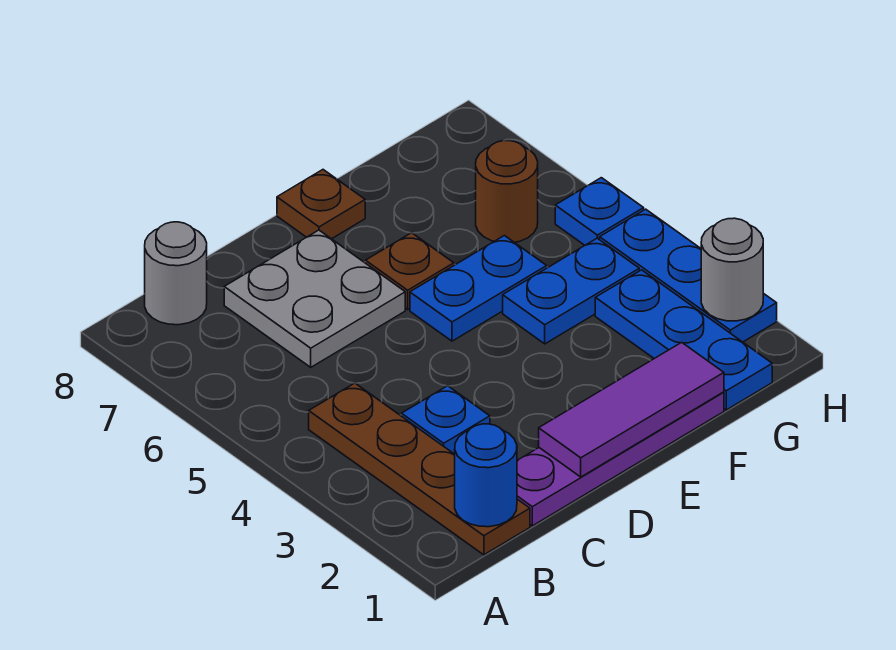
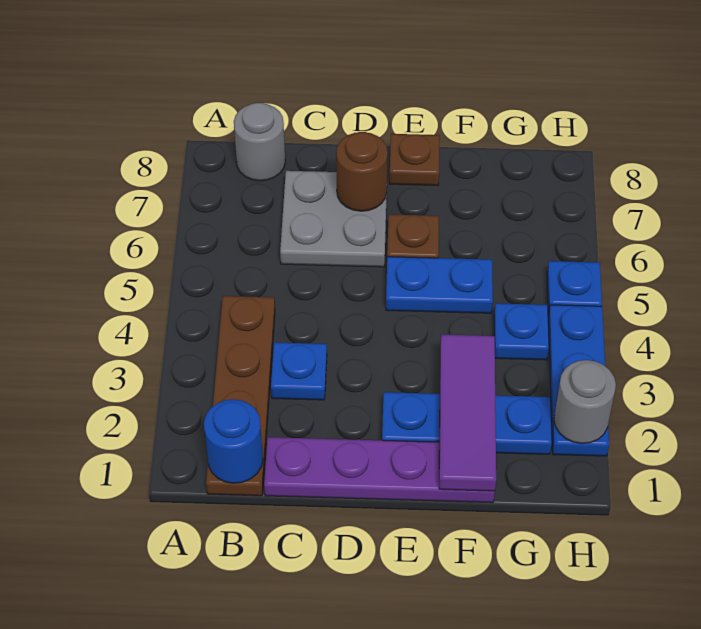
purple 1x3 tile [539,342,724,477] -> purple 1x3 tile turned to [439,334,496,491]
blue 1x2 plate [503,238,639,344] -> blue 1x1 plate [494,303,549,360]
blue 1x3 plate [595,270,772,410] -> blue 1x3 plate turned to [382,392,552,454]
brown 1x1 round brick [476,141,538,242] -> brown 1x1 round brick moved to [336,132,388,211]

